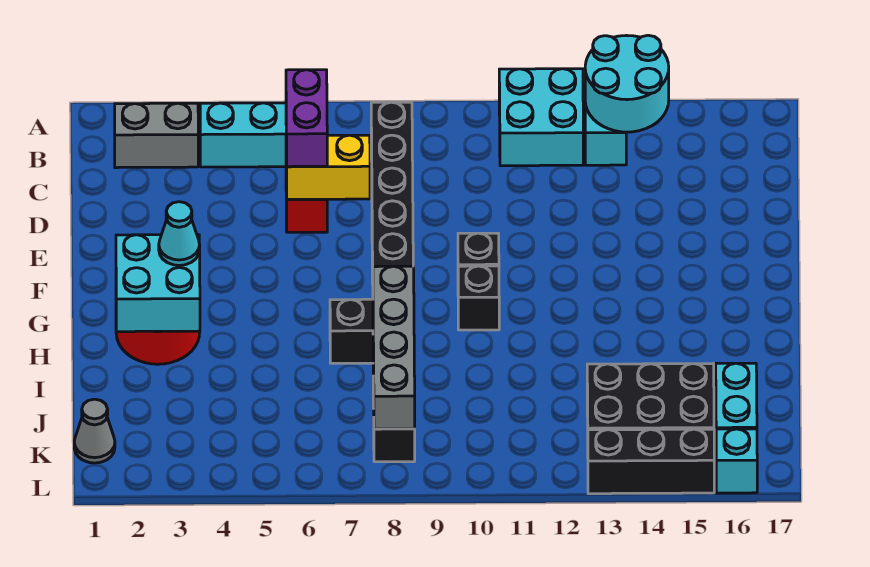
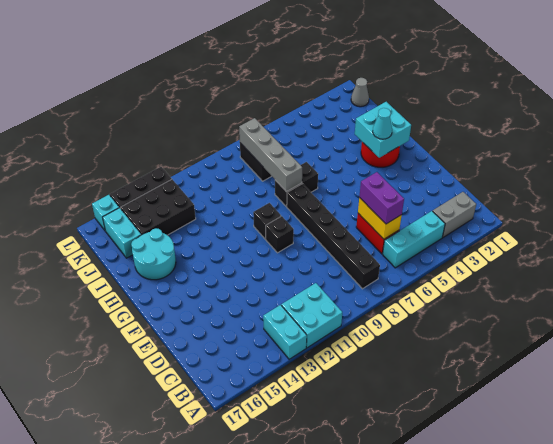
cyan 2x2 round brick [585,35,669,132] -> cyan 2x2 round brick moved to [131,228,176,280]
yellow 1x2 brick [286,135,370,199] -> yellow 1x2 brick turned to [358,198,402,239]

